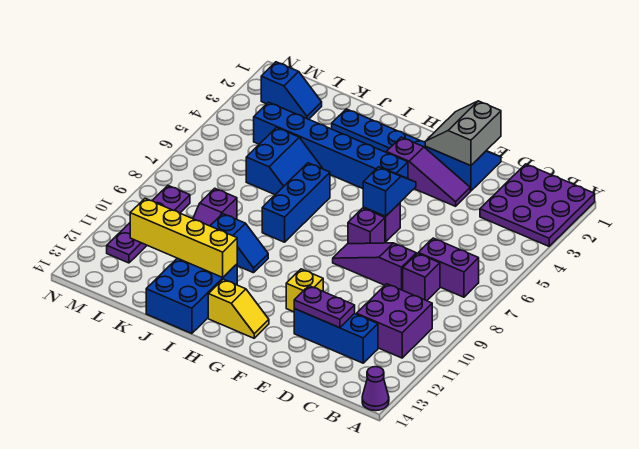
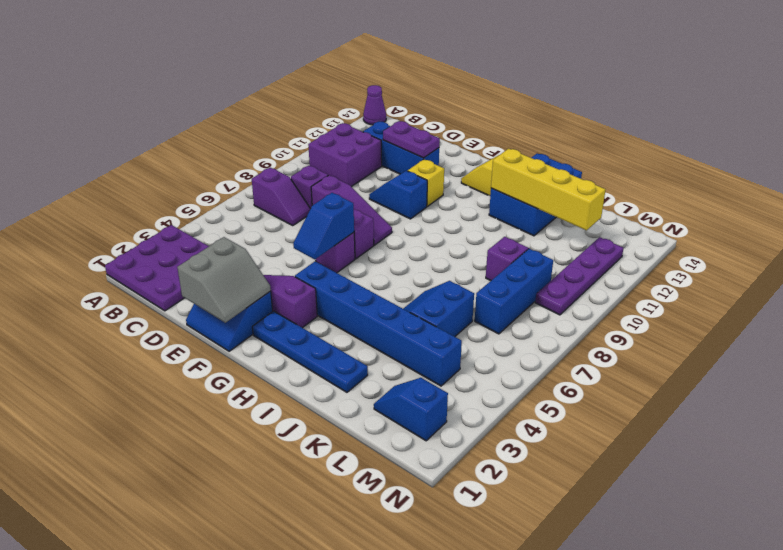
purple 1x2 brick [418,238,479,297] -> purple 1x2 slope [252,168,311,225]
blue 1x3 brick [262,163,330,242] -> blue 1x3 brick moved to [475,249,553,334]
blue 1x2 slope [210,214,268,273] -> blue 1x2 slope moved to [369,171,427,219]

